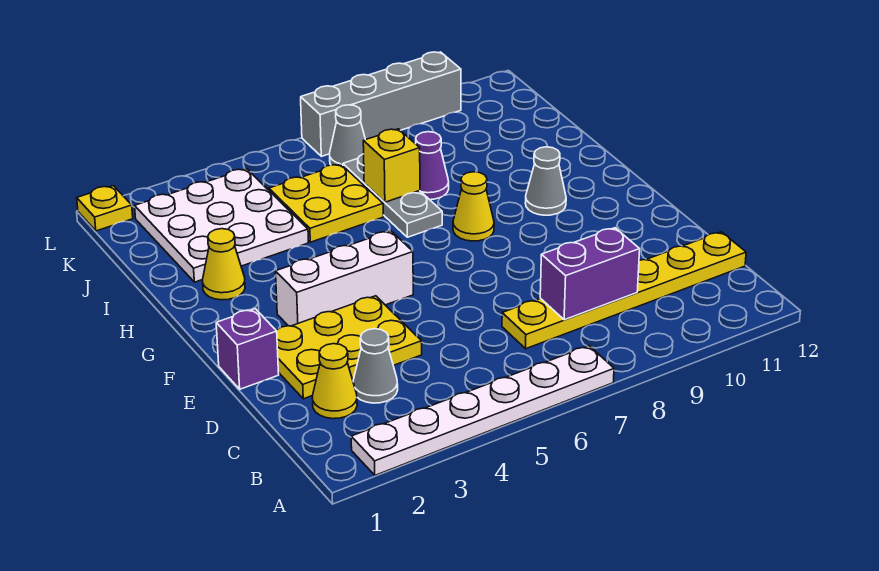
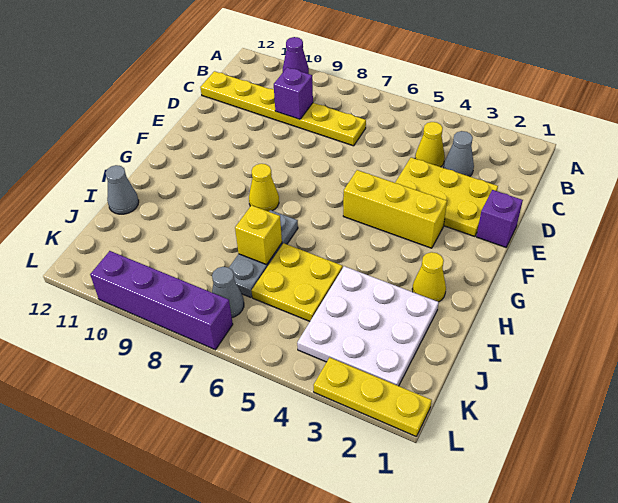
white 1x6 plate [351,346,614,475] -> none
yellow 1x1 cone [312,344,357,419] -> yellow 1x1 cone moved to [415,122,445,167]
purple 1x2 brick [540,228,640,320] -> purple 1x1 brick [274,68,313,119]
white 1x3 brick [276,231,413,326] -> yellow 1x3 brick [343,170,447,248]
grey 1x1 cone [525,147,566,215] -> grey 1x1 cone moved to [106,165,139,214]
purple 1x1 cone [416,132,449,200] -> purple 1x1 cone moved to [283,37,309,74]
yellow 1x1 plate [77,186,133,231] -> yellow 1x3 plate [313,357,432,437]
grey 1x4 brick [301,52,461,156] -> purple 1x4 brick [90,251,233,350]

